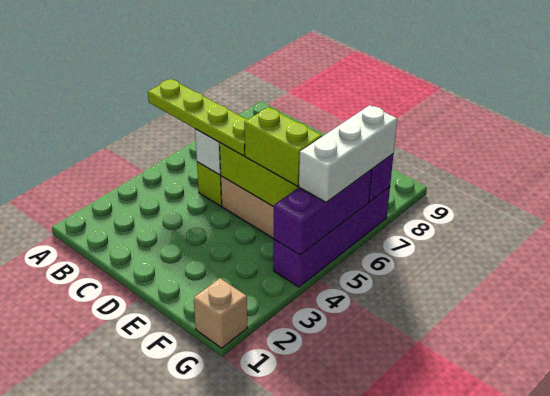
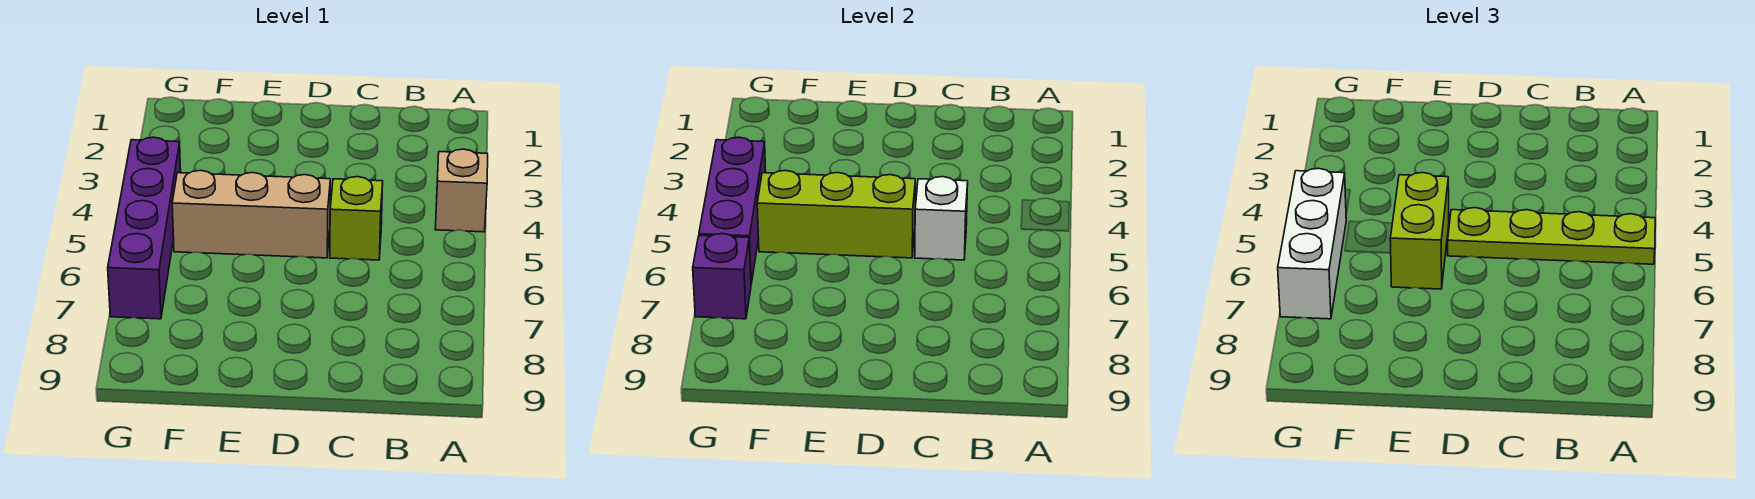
lime 1x2 brick [244,107,322,186] -> lime 1x2 brick turned to [1390,173,1449,289]
tan 1x1 brick [194,278,247,348] -> tan 1x1 brick moved to [435,149,488,232]

